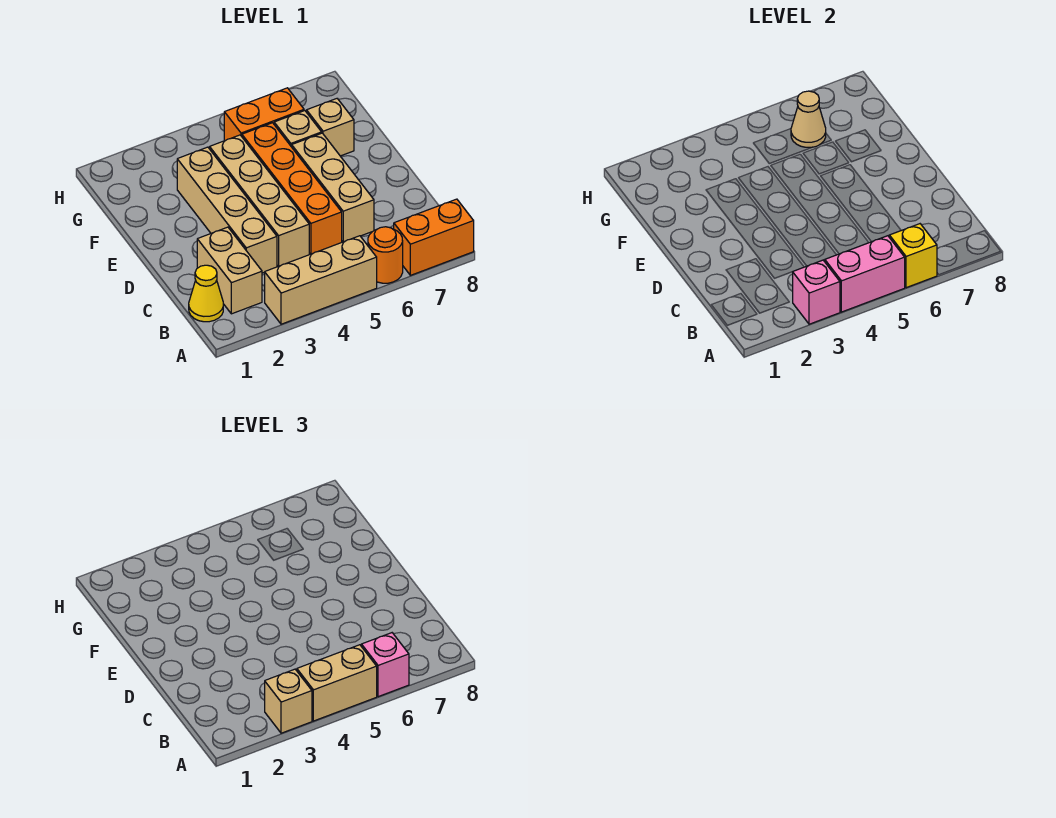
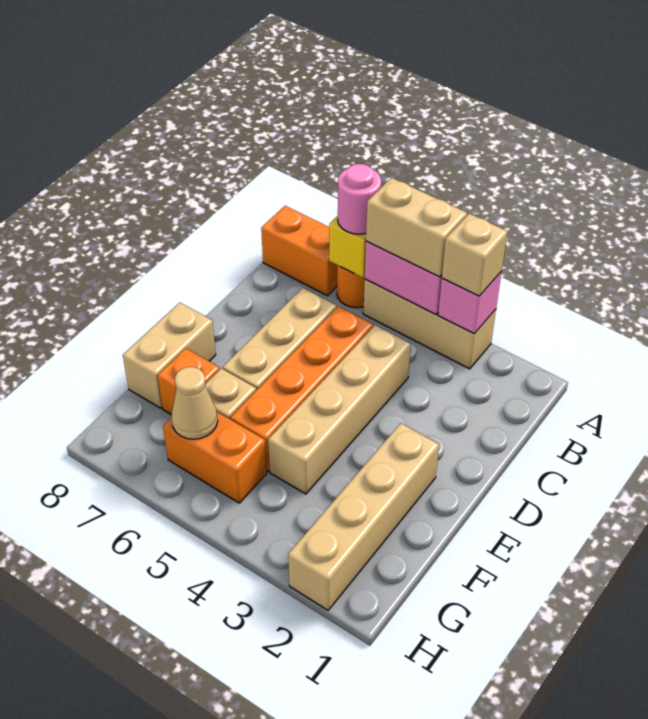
pink 1x1 brick [361,633,409,697] -> pink 1x1 round brick [338,164,381,234]
yellow 1x1 cone [189,265,223,322] -> none
tan 1x2 brick [197,227,262,314] -> tan 1x2 brick moved to [123,302,216,408]
tan 1x4 brick [177,147,277,273] -> tan 1x4 brick moved to [288,423,439,610]
tan 1x1 brick [307,99,354,156] -> orange 1x1 brick [158,348,220,415]

